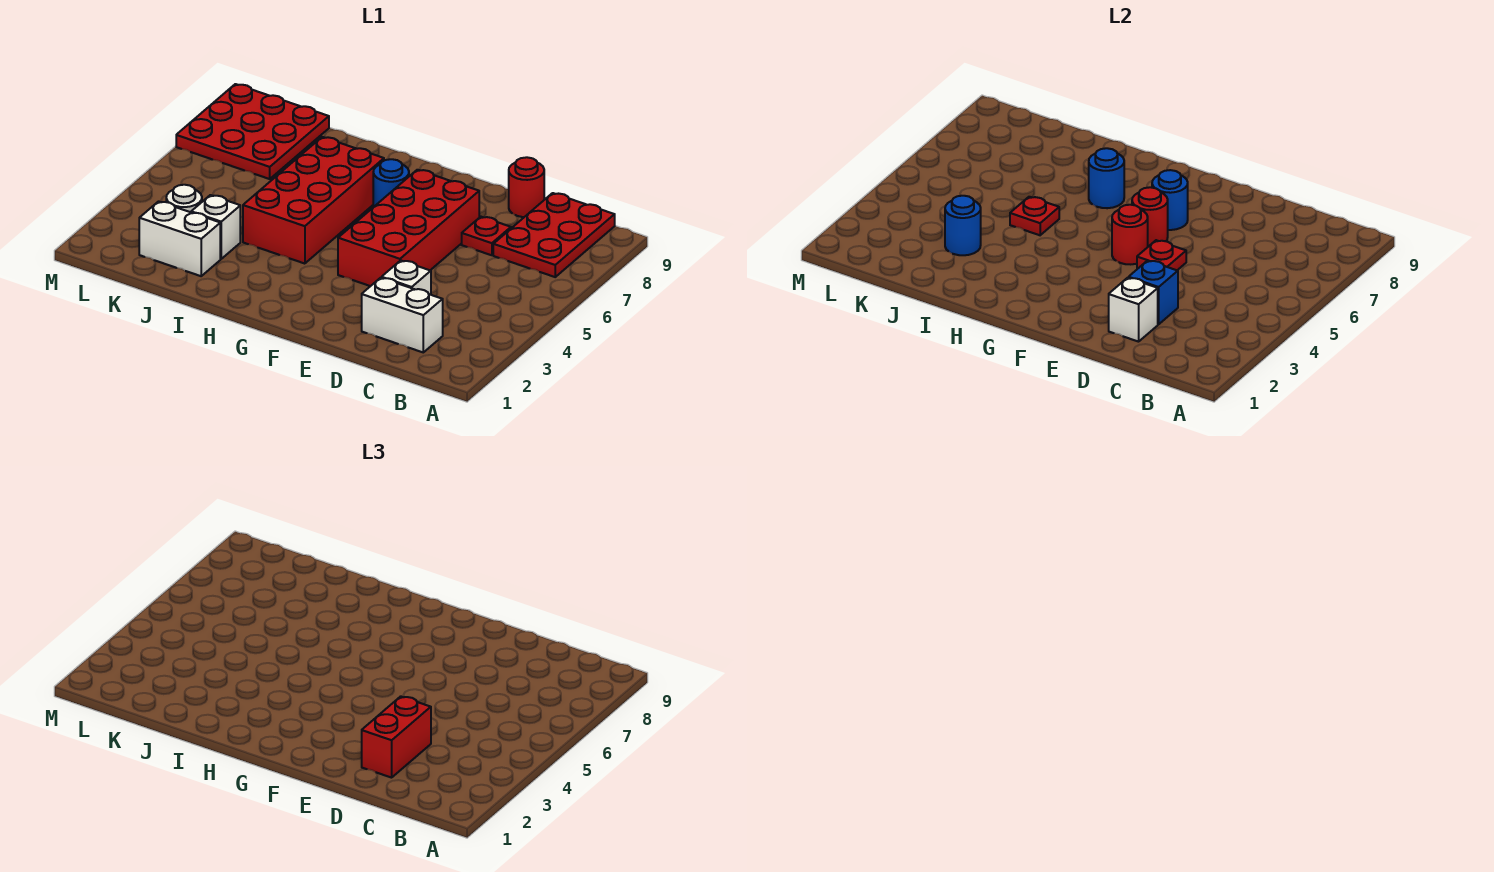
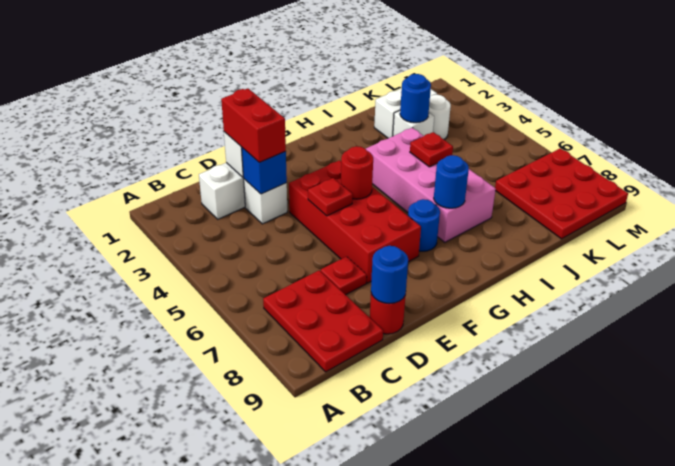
red 1x1 round brick [1132,187,1168,247] -> none
blue 1x1 round brick [1152,170,1188,230] -> blue 1x1 round brick moved to [371,246,408,304]
red 2x4 brick [243,137,384,264] -> pink 2x4 brick [366,128,496,242]

